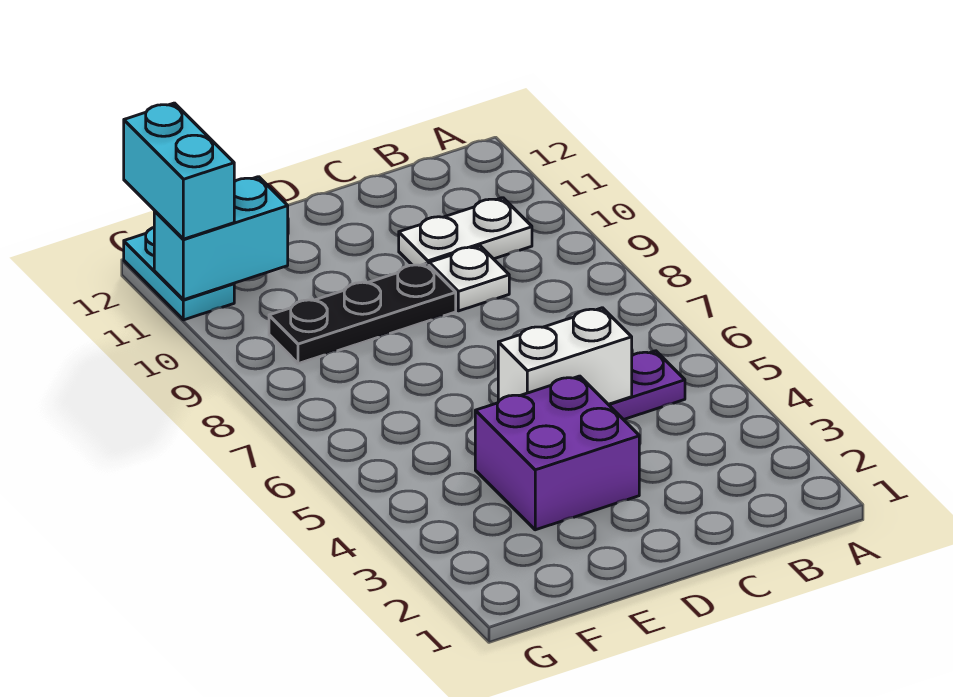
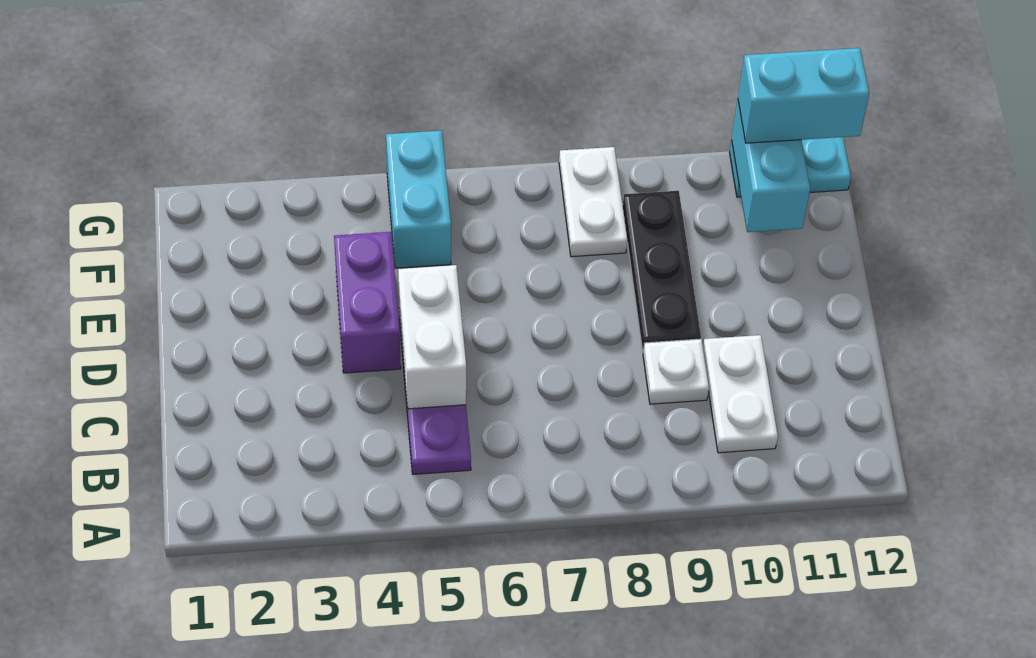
purple 2x2 brick [475,376,639,530] -> purple 1x2 brick [334,232,401,373]
none -> cyan 1x2 brick [386,131,451,268]
none -> white 1x2 plate [559,147,627,257]

